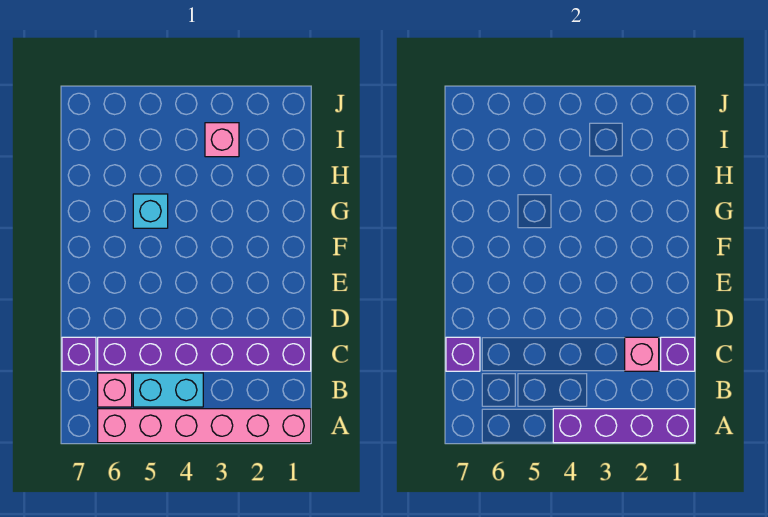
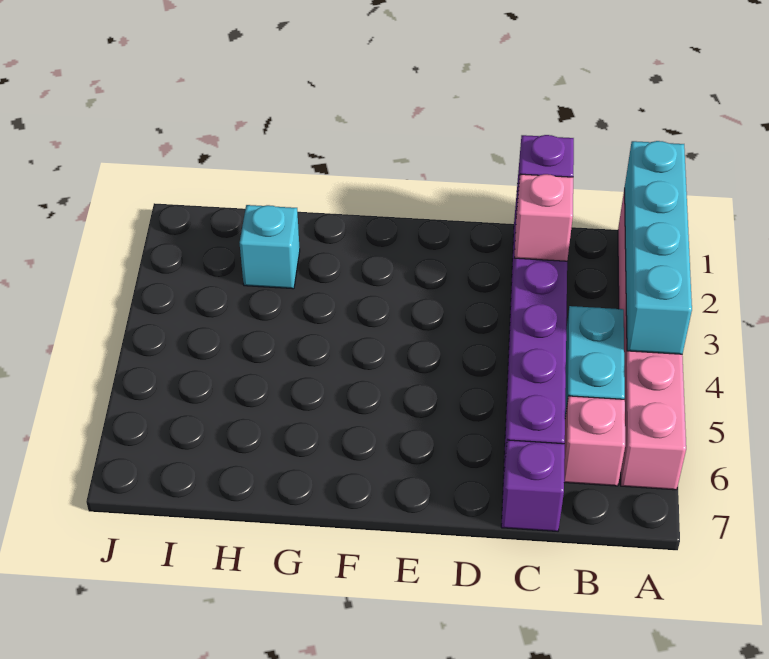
purple 1x4 brick [553,409,695,443] -> cyan 1x4 brick [625,141,692,354]
purple 1x1 brick [446,337,480,371] -> none
cyan 1x1 brick [133,194,168,228] -> cyan 1x1 brick moved to [240,205,300,289]
pink 1x1 brick [205,123,239,157] -> none

